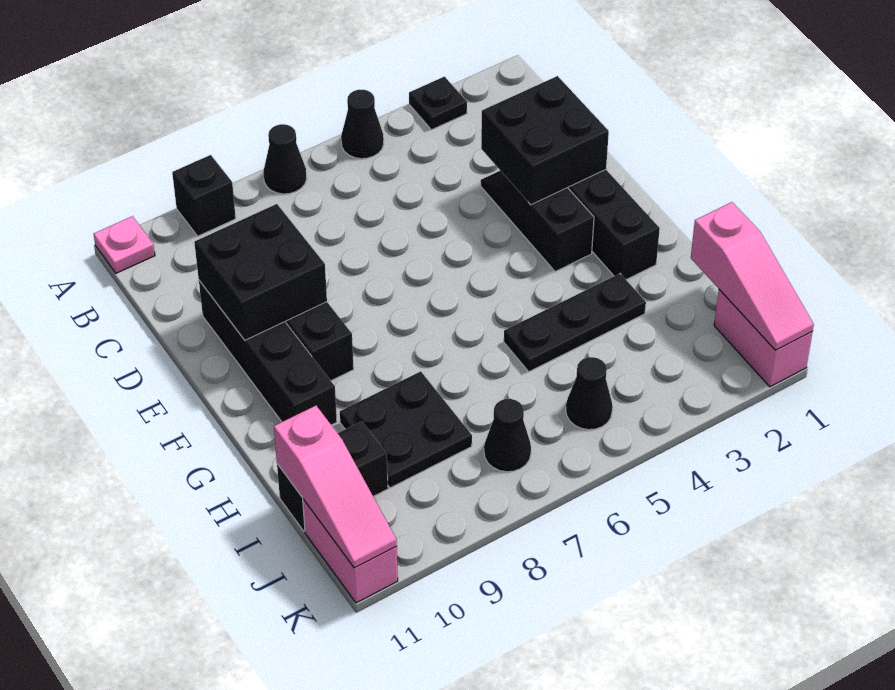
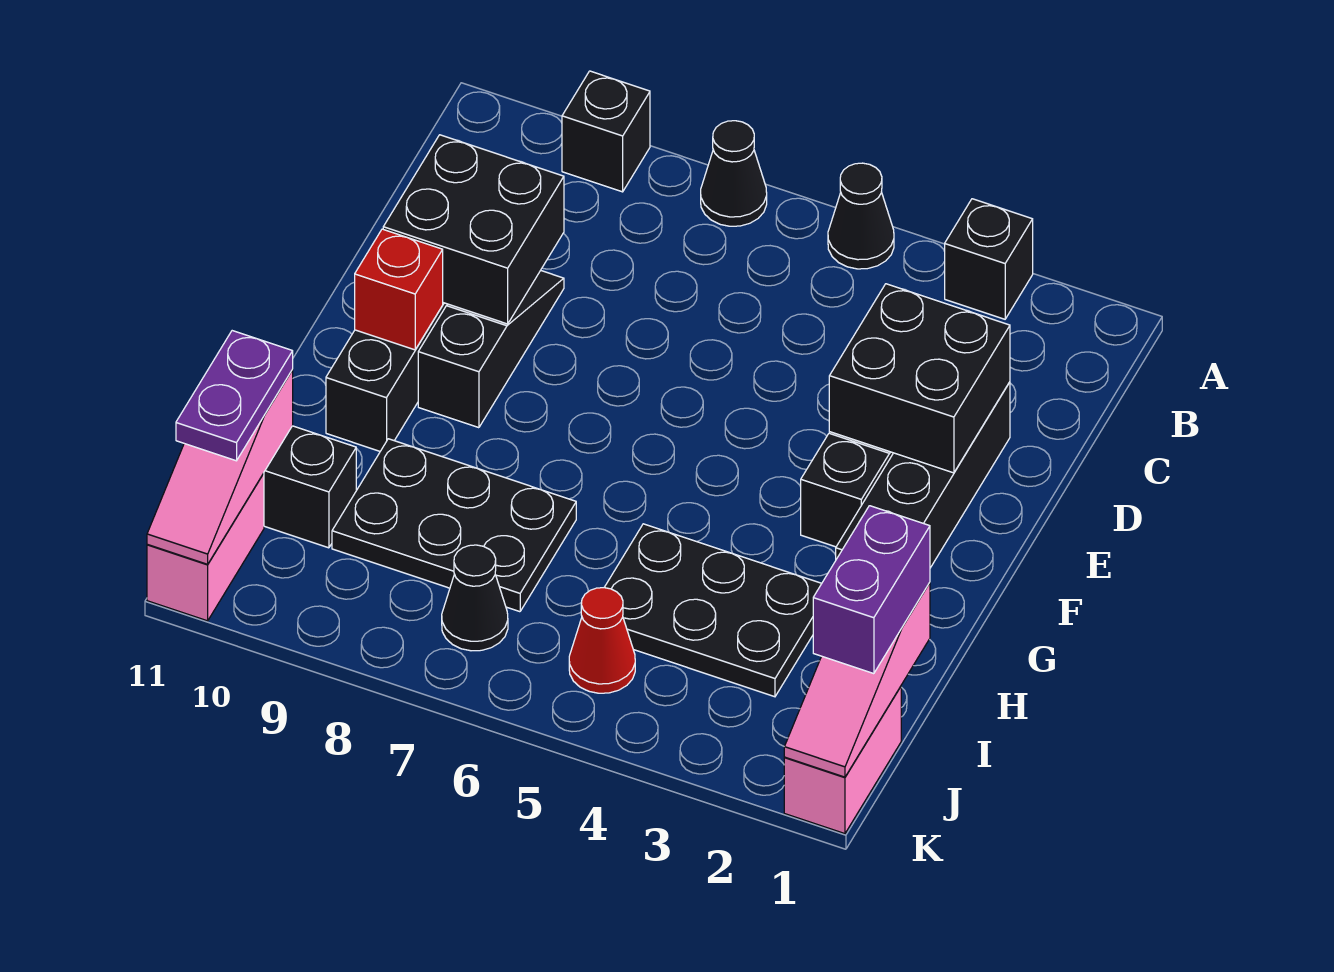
black 1x1 plate [409,77,467,130] -> black 1x1 brick [945,199,1033,319]
pink 1x1 plate [94,216,155,273] -> none
none -> red 1x1 brick [355,229,443,350]
black 1x3 plate [504,274,646,372] -> black 2x3 plate [604,524,822,697]
black 2x2 plate [340,371,472,488] -> black 2x3 plate [332,439,576,612]
none -> purple 1x2 brick [813,506,930,674]
none -> purple 1x2 plate [176,331,293,461]
black 1x1 cone [566,357,613,430] -> red 1x1 cone [569,588,635,693]

